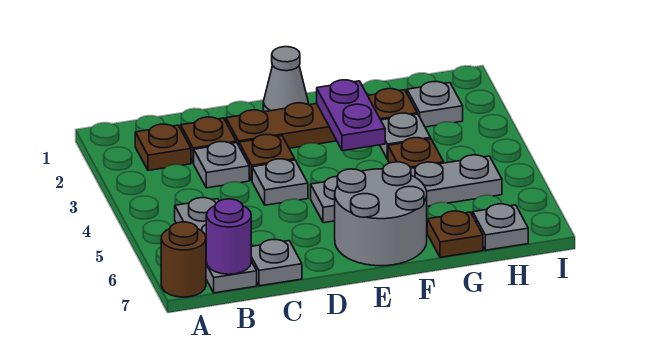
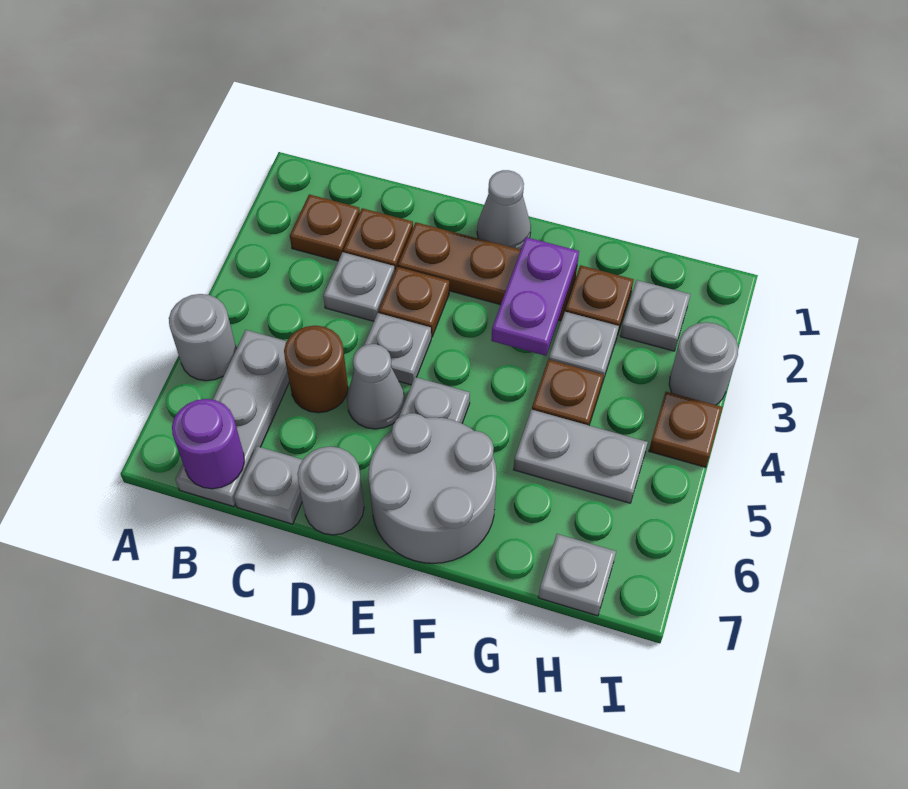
none -> grey 1x1 round brick [169,294,236,381]
brown 1x1 round brick [161,222,206,297] -> brown 1x1 round brick moved to [284,326,348,413]
none -> grey 1x1 cone [347,344,405,429]
none -> grey 1x1 round brick [297,446,364,535]
brown 1x1 plate [427,211,483,257] -> brown 1x1 plate moved to [649,392,722,467]
none -> grey 1x1 round brick [669,322,738,405]

